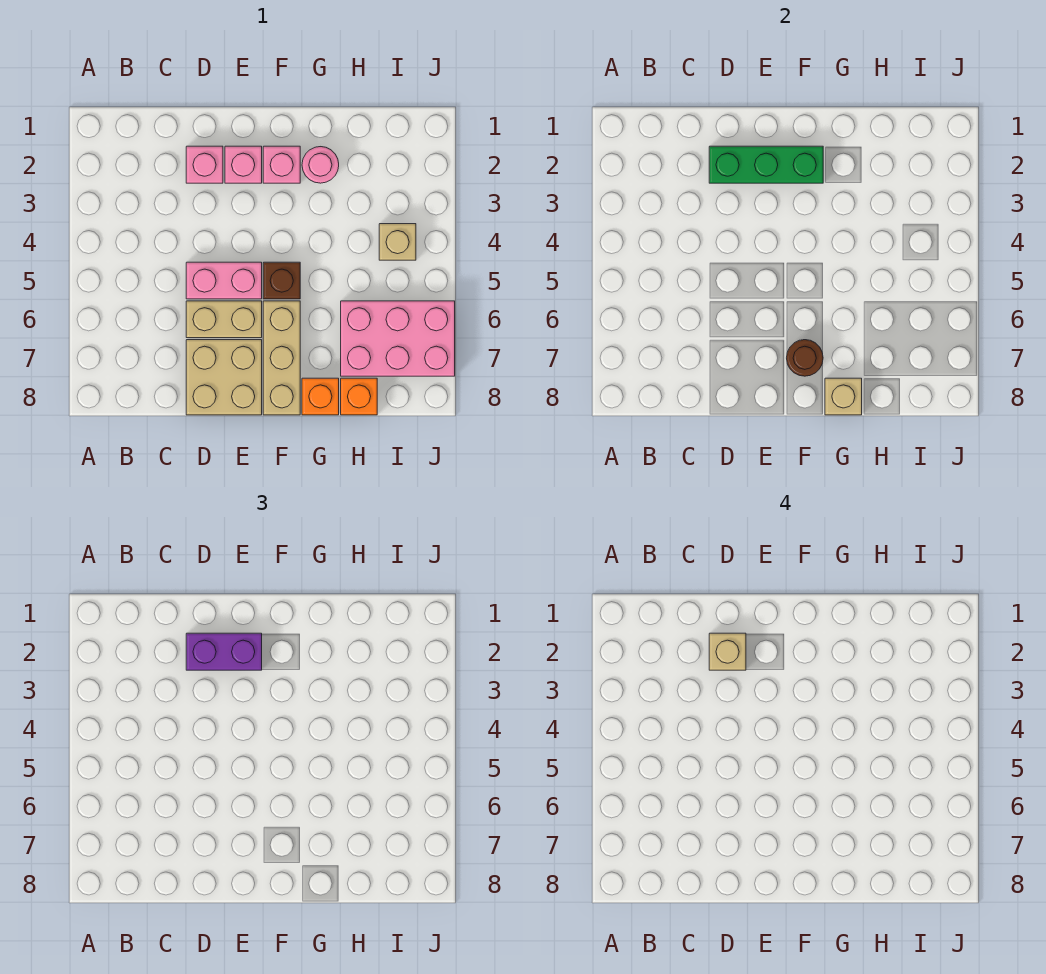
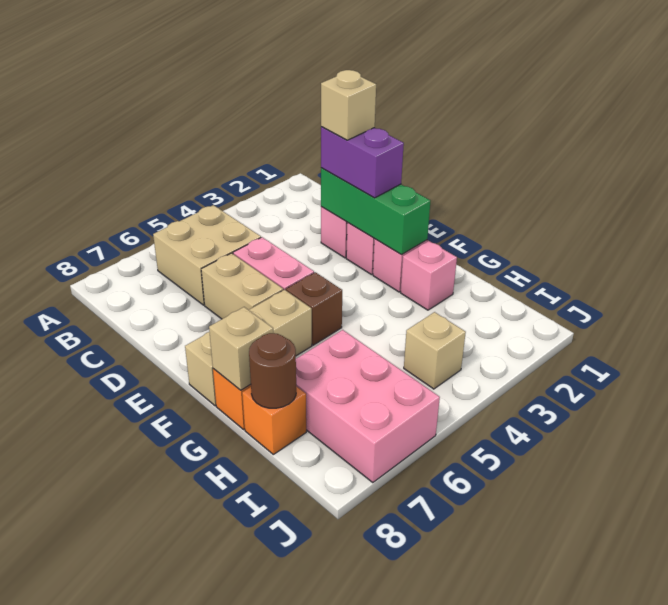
tan 2x2 brick [186,340,262,415] -> tan 2x2 brick moved to [153,205,261,305]
brown 1x1 round brick [787,340,823,376] -> brown 1x1 round brick moved to [249,333,296,408]
pink 1x1 round brick [302,147,339,183] -> pink 1x1 brick [401,241,457,310]

